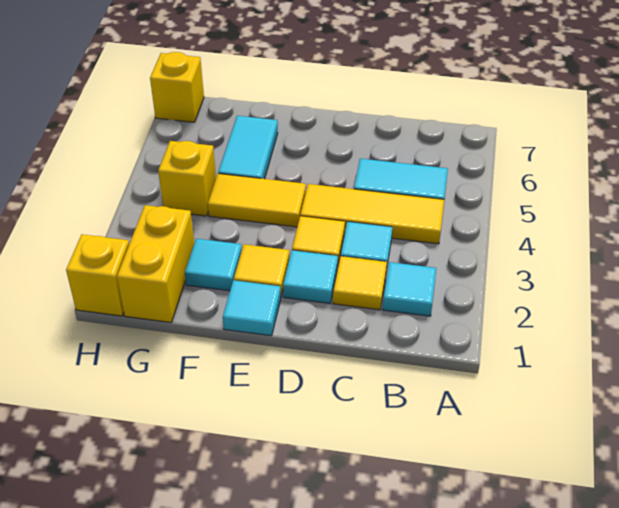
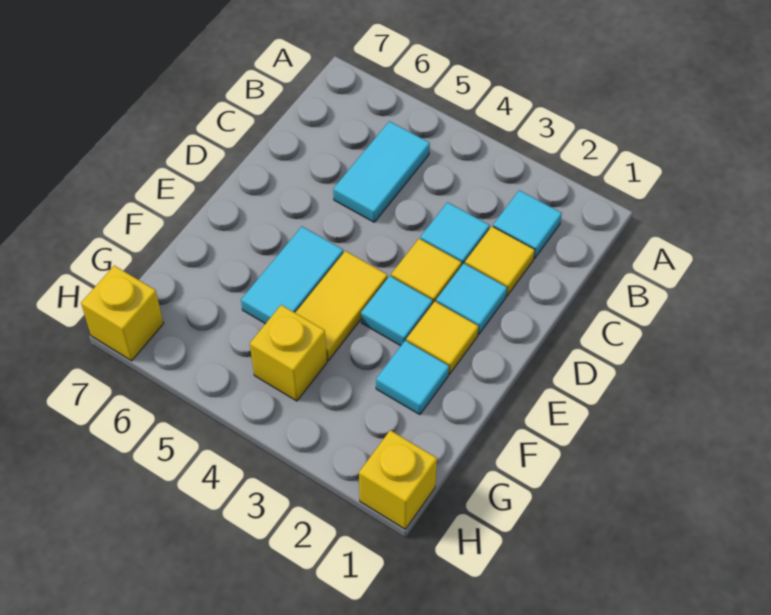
yellow 1x3 tile [300,184,444,244] -> none
cyan 1x1 tile [223,280,281,336] -> cyan 1x1 tile moved to [361,276,433,346]
cyan 1x2 tile [218,116,278,179] -> cyan 1x2 tile turned to [241,227,343,324]
yellow 1x2 brick [117,205,194,322] -> none

